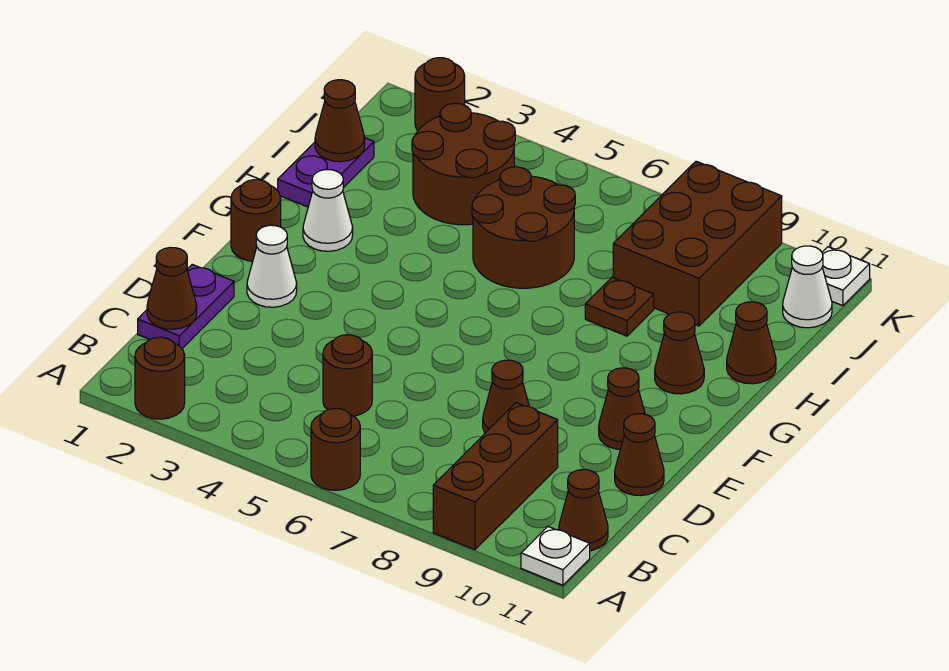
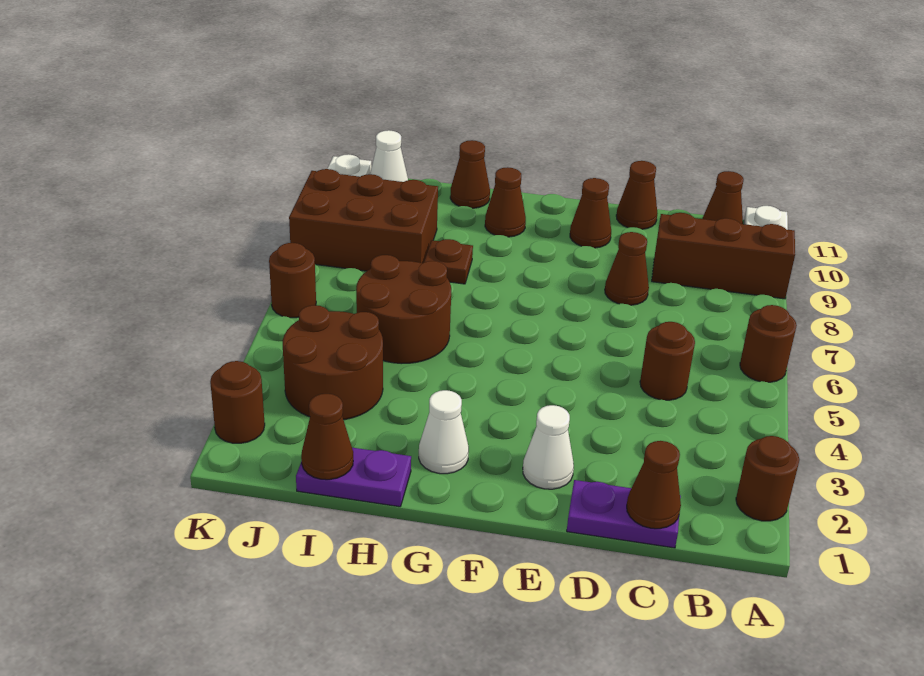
brown 1x1 round brick [231,180,281,261] -> brown 1x1 round brick moved to [269,243,316,318]

